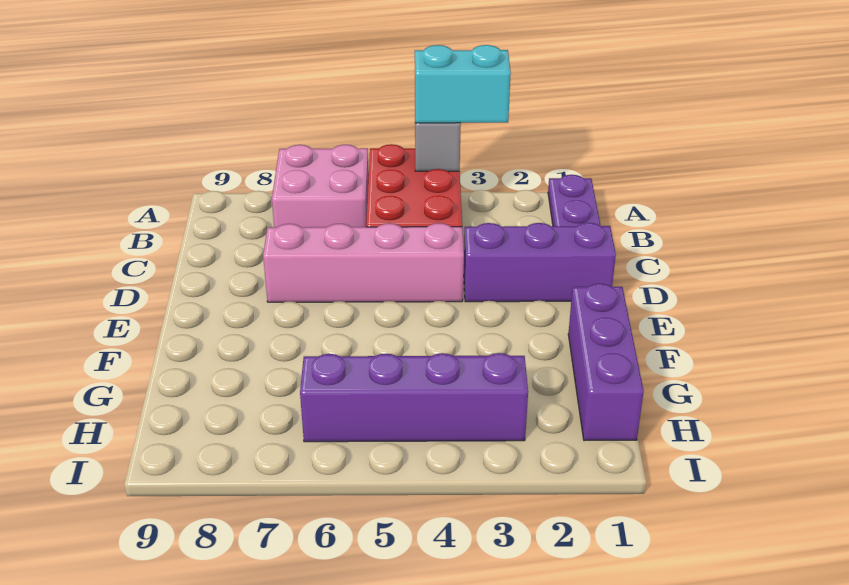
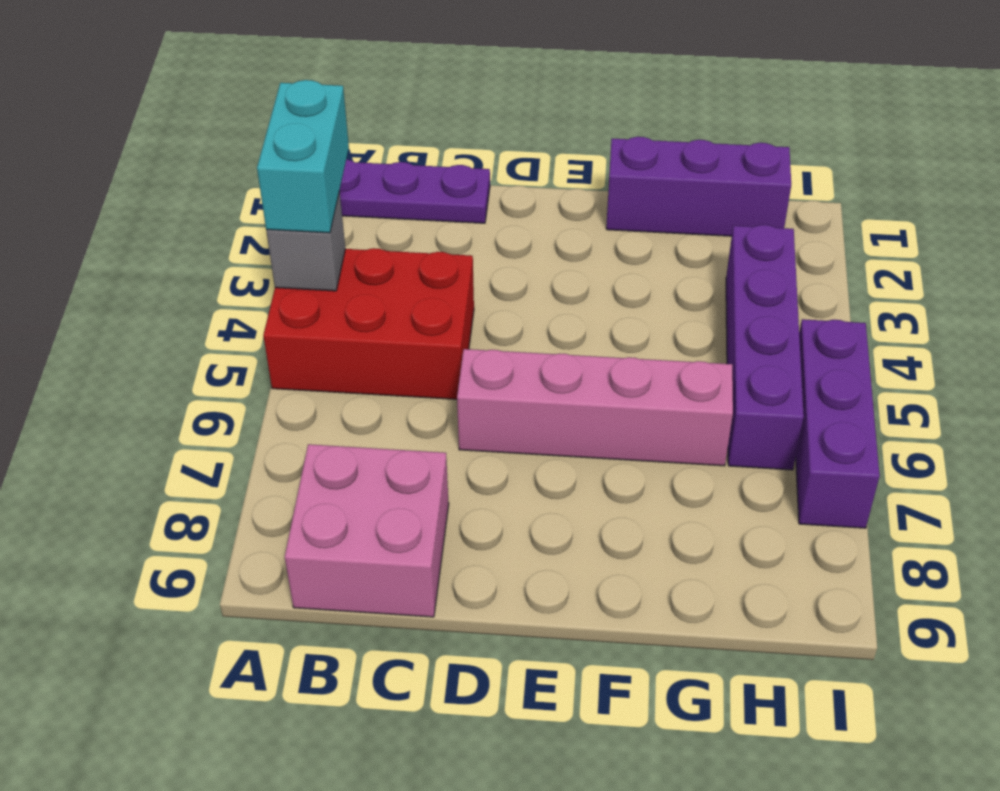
pink 2x2 brick [272,145,369,227] -> pink 2x2 brick moved to [285,444,449,617]
purple 1x3 brick [464,223,616,302] -> purple 1x3 brick moved to [796,319,880,528]
pink 1x4 brick [263,223,464,302] -> pink 1x4 brick turned to [457,349,733,466]

